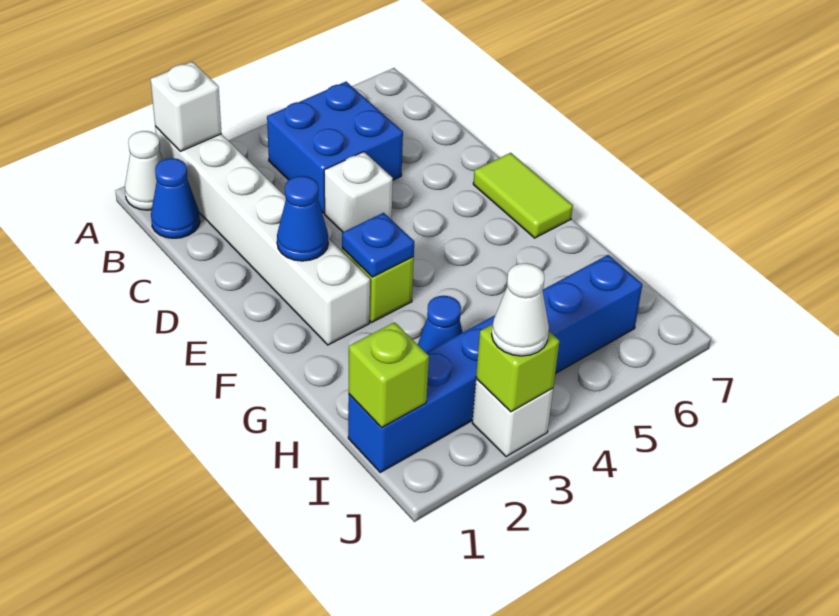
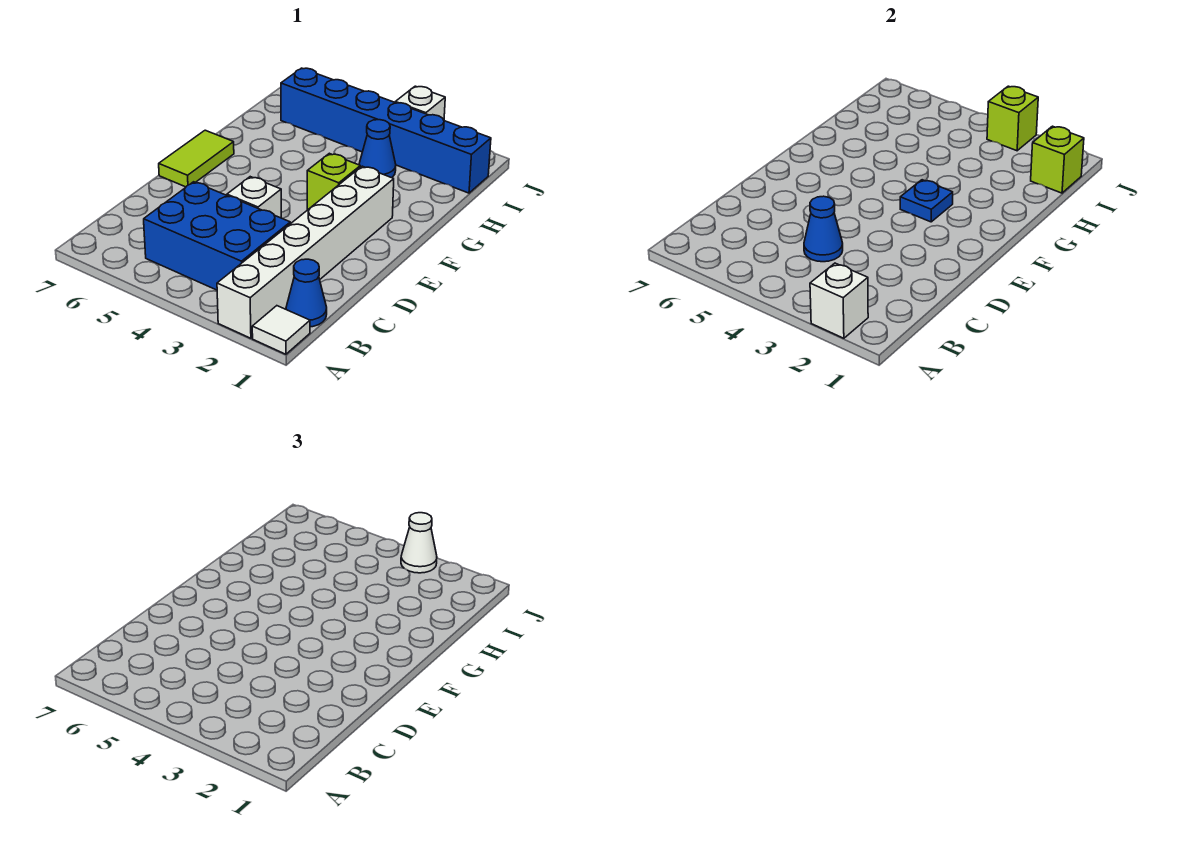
white 1x1 cone [125,131,163,210] -> white 1x1 tile [252,306,310,354]
blue 2x2 brick [267,82,403,213] -> blue 2x3 brick [144,182,290,290]
blue 1x1 cone [277,176,328,261] -> blue 1x1 cone moved to [804,196,843,262]

